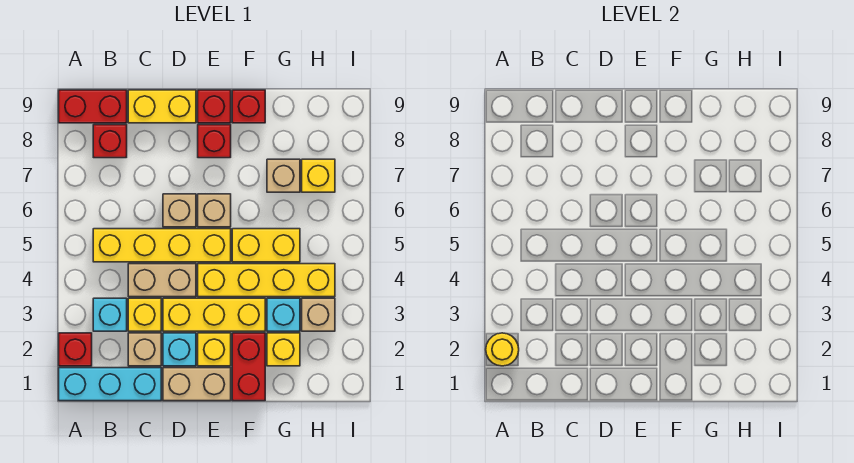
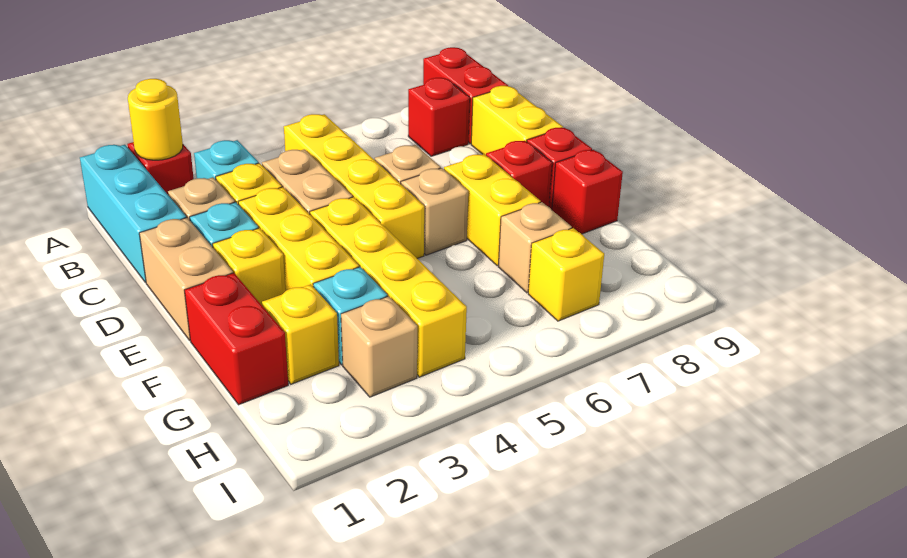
red 1x2 brick [232,333,265,401] -> red 1x2 brick turned to [184,273,288,405]
yellow 1x2 brick [232,229,300,262] -> yellow 1x2 brick moved to [444,154,541,266]

